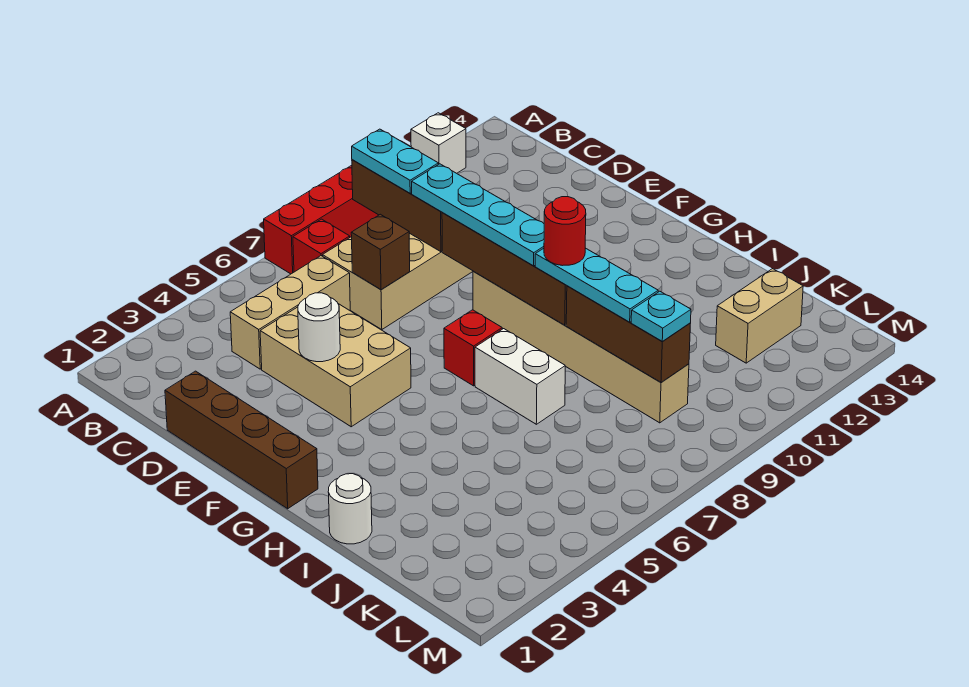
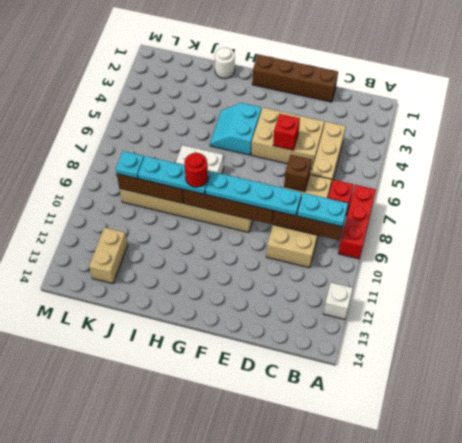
white 1x1 round brick [298,293,340,362] -> none
none -> cyan 2x2 slope [210,103,261,155]
red 1x1 brick [444,310,502,386] -> red 1x1 brick moved to [273,114,300,150]

